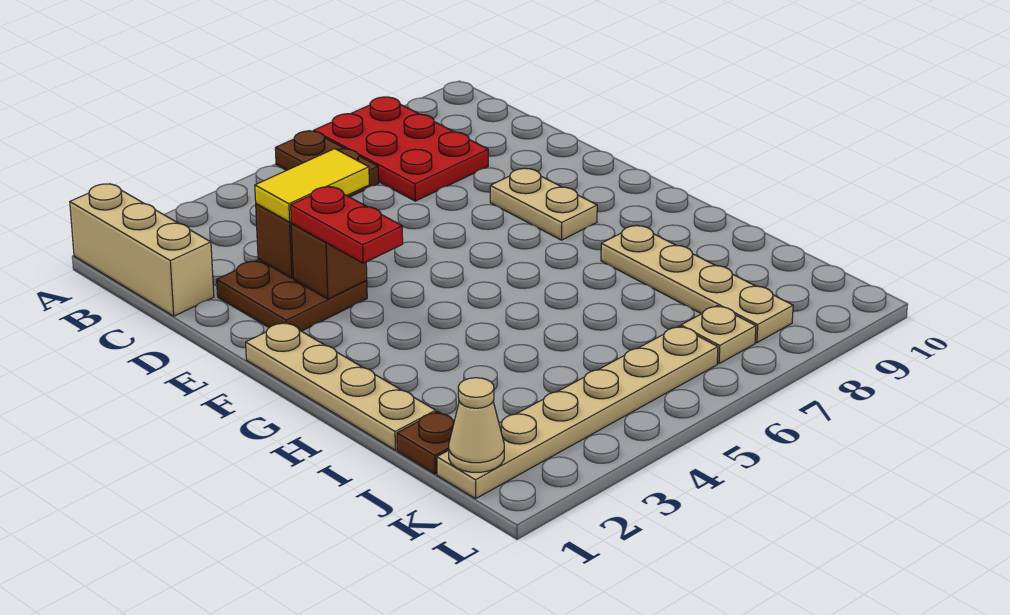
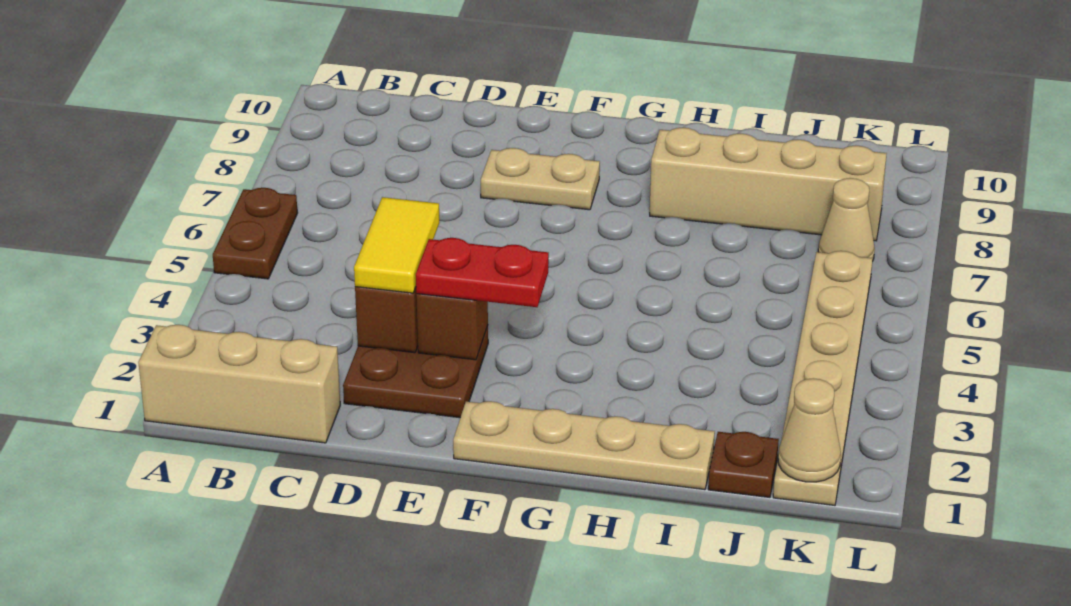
brown 1x2 plate [275,131,379,197] -> brown 1x2 plate turned to [213,188,298,279]
red 2x3 plate [314,97,488,201] -> none
tan 1x4 plate [601,226,793,343] -> tan 1x4 brick [650,128,887,241]
tan 1x1 plate [681,306,756,364] -> tan 1x1 cone [818,178,875,261]

